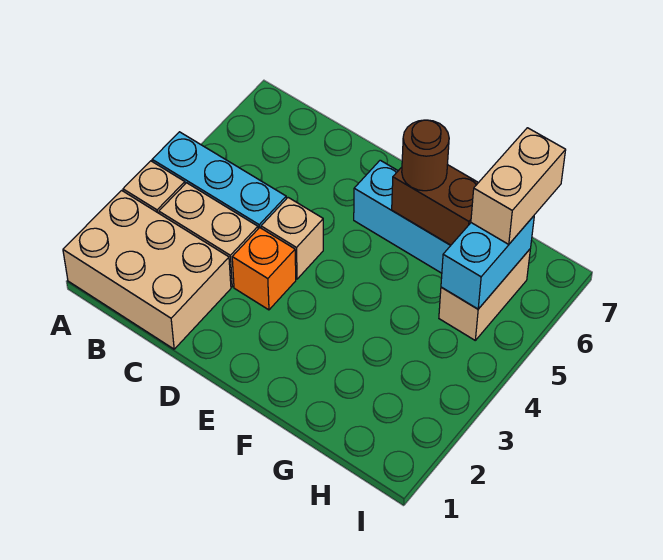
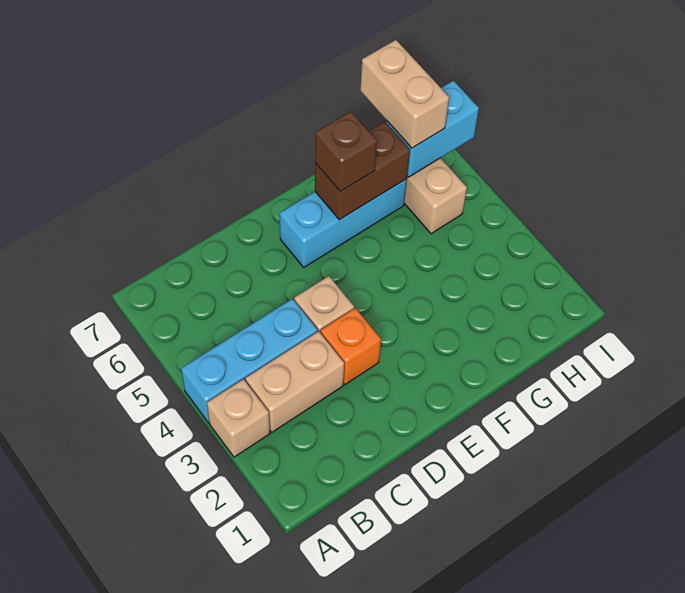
tan 2x3 brick [63,190,231,349] -> none
brown 1x1 round brick [402,120,449,191] -> brown 1x1 brick [315,111,377,191]
cyan 1x2 brick [441,216,534,309] -> cyan 1x2 brick turned to [386,81,479,177]

